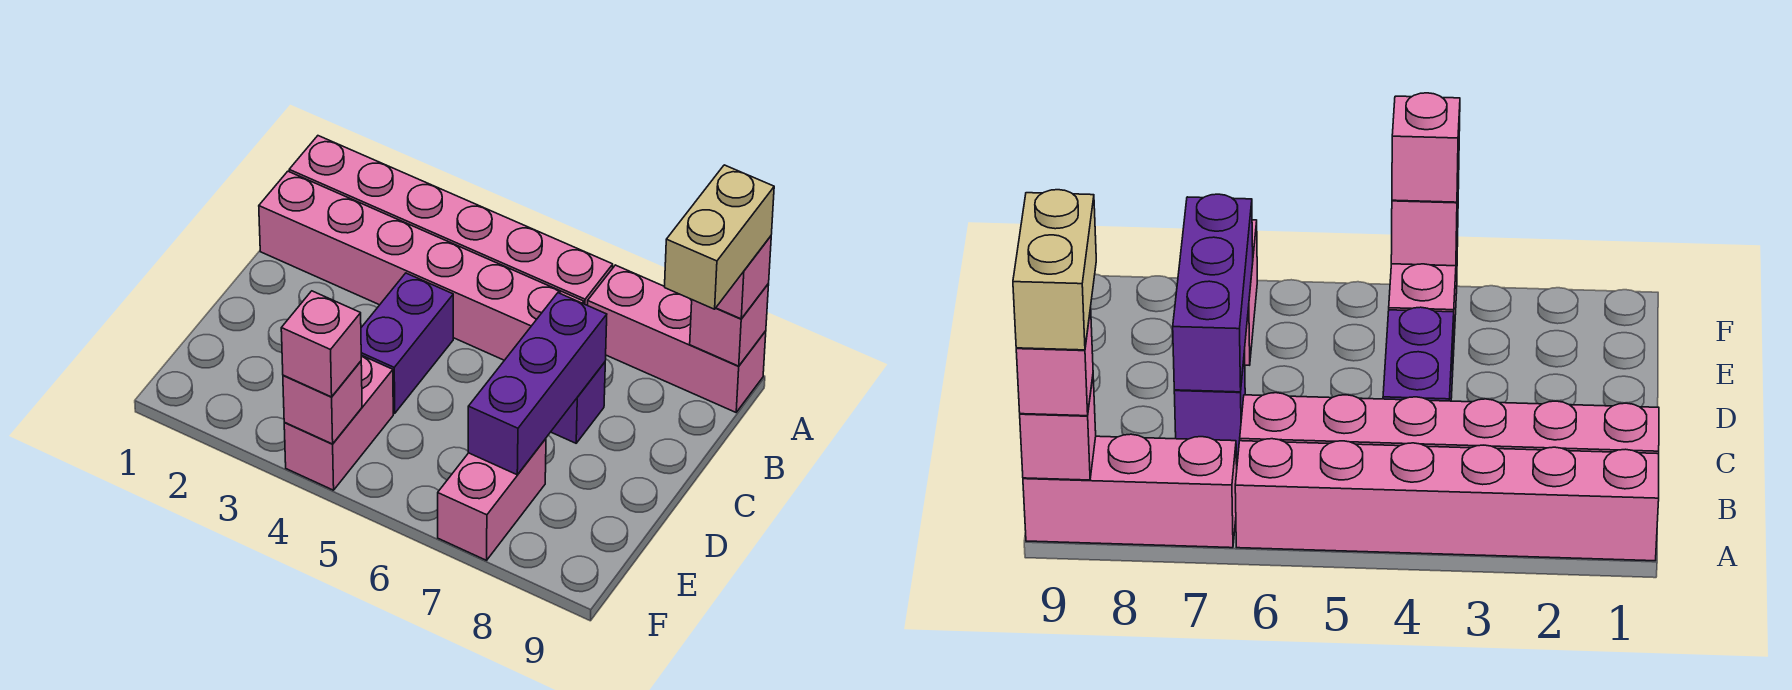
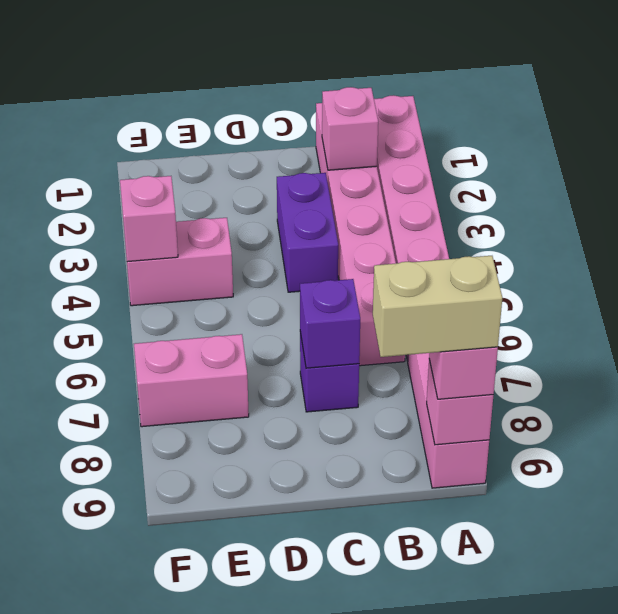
purple 1x2 brick [361,273,453,413] -> purple 1x2 brick turned to [277,173,338,292]
purple 1x3 brick [468,293,607,475] -> purple 1x1 brick [300,279,360,368]
pink 1x1 brick [281,291,361,397] -> pink 1x1 brick moved to [322,87,378,170]

